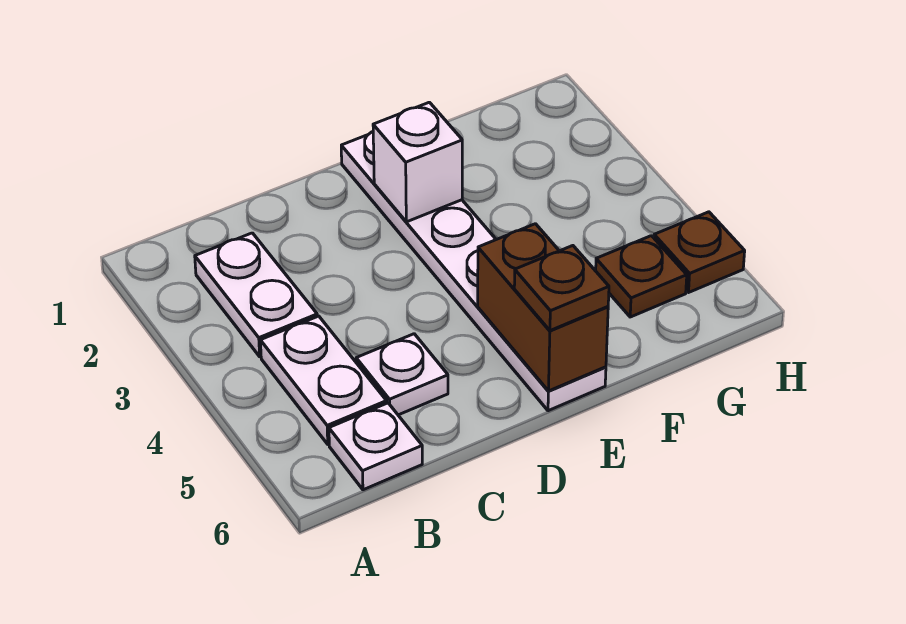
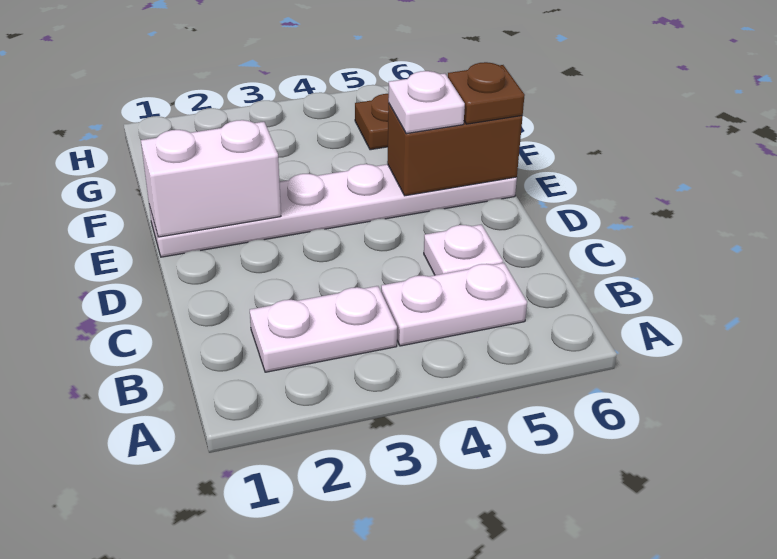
white 1x1 plate [329,403,422,490] -> white 1x1 plate moved to [388,71,465,134]
white 1x1 brick [373,102,462,222] -> white 1x2 brick [141,120,281,237]
brown 1x1 plate [654,212,745,292] -> none

